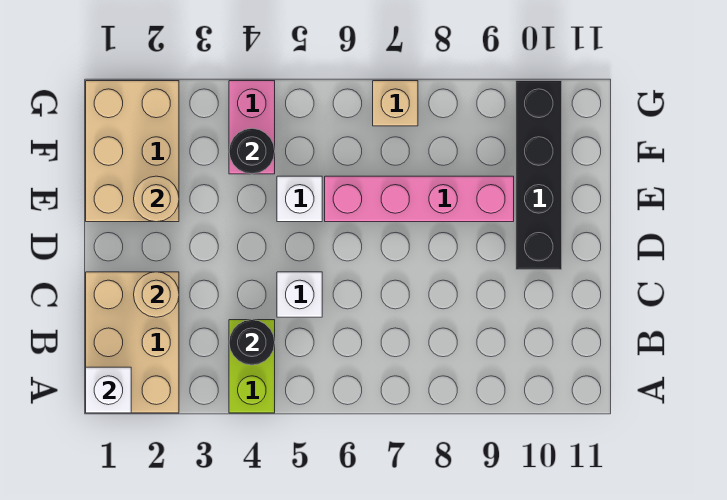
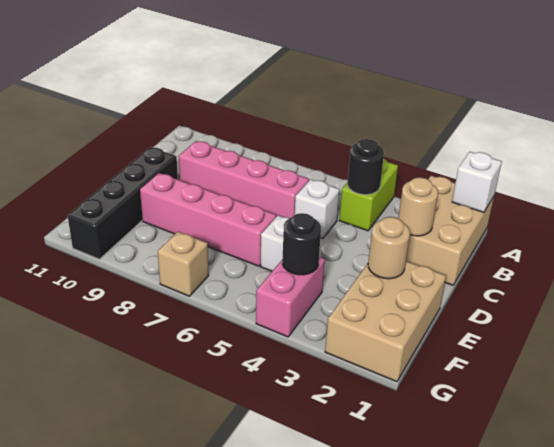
none -> pink 1x4 brick [179,141,309,218]

